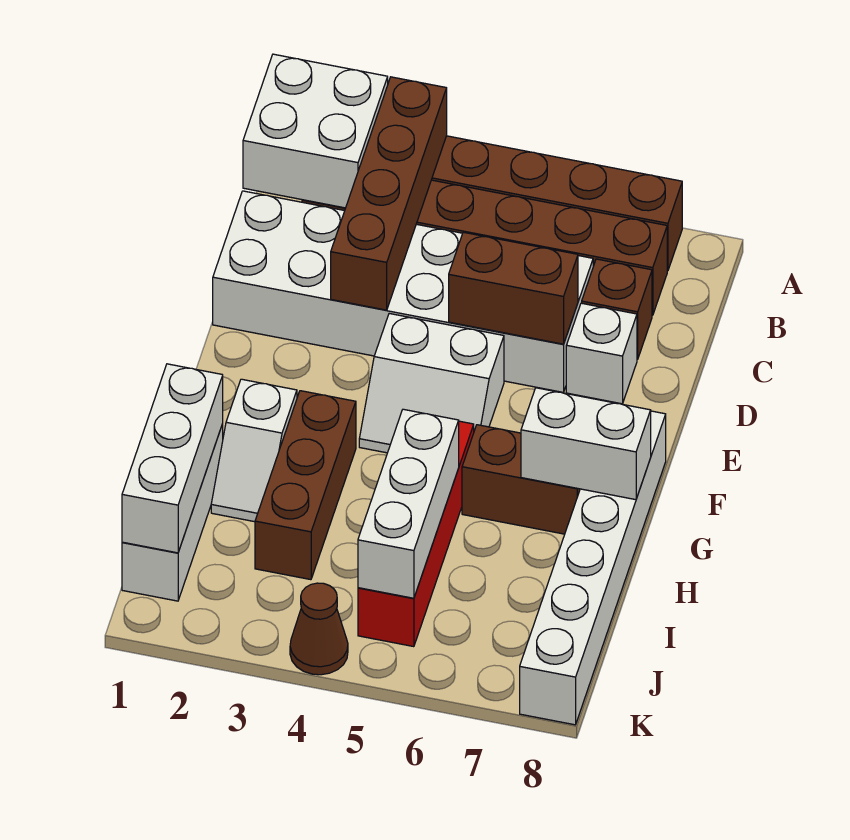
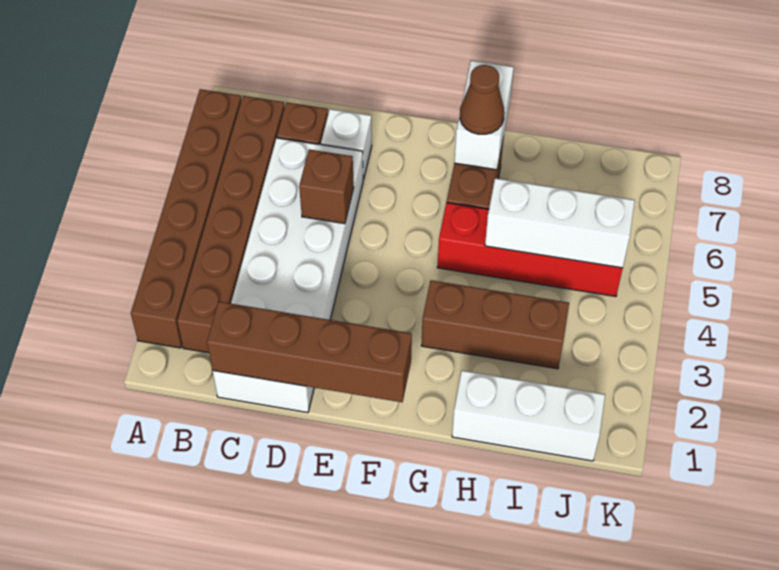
white 2x2 brick [243,54,388,208] -> none
brown 1x4 brick [331,77,447,310] -> brown 1x4 brick moved to [207,302,412,402]
brown 1x2 brick [449,232,578,344] -> brown 1x1 brick [299,149,354,224]
white 2x2 slope [359,313,504,453] -> none
white 1x6 brick [520,411,666,725] -> none
white 1x2 slope [211,379,297,522] -> none
white 1x3 brick [122,364,223,553] -> none
brown 1x1 cone [290,583,348,675] -> brown 1x1 cone moved to [460,65,504,134]

